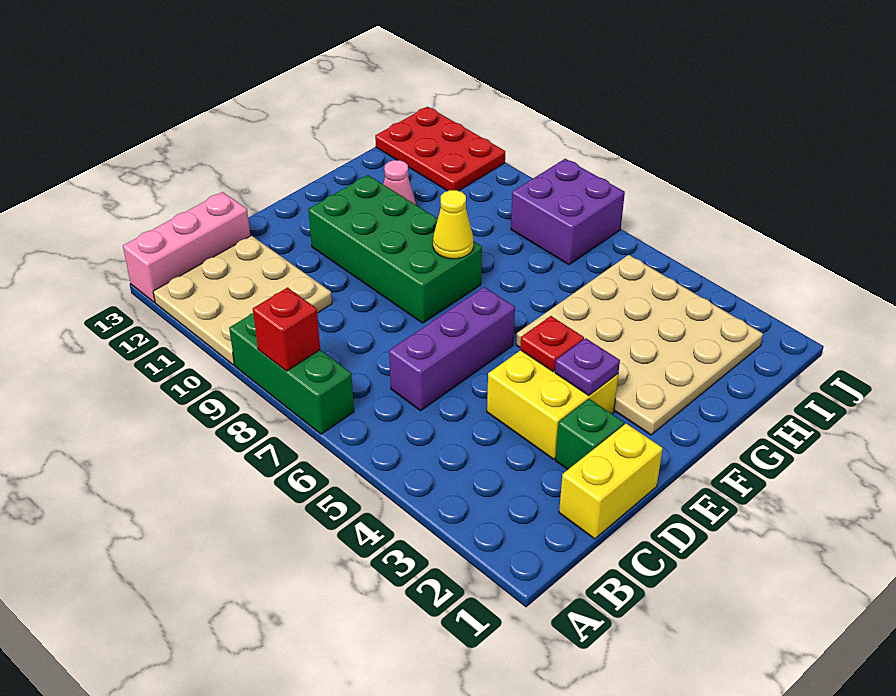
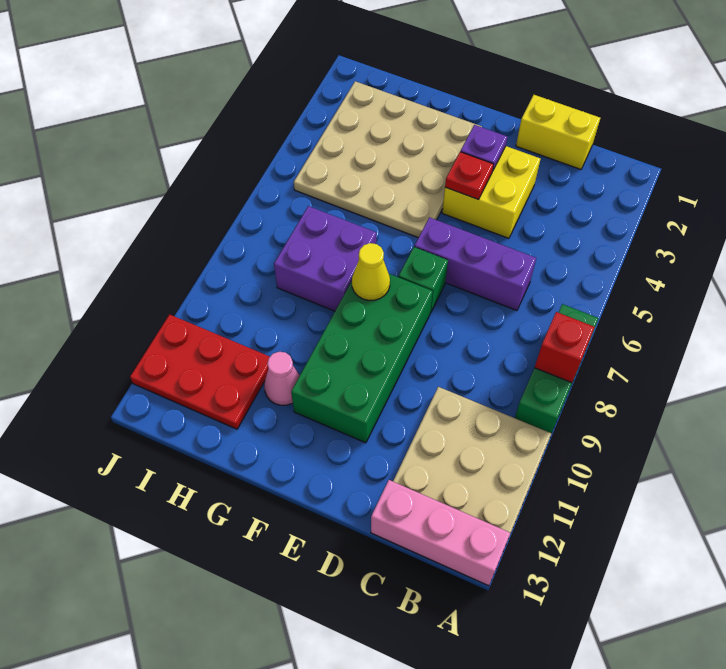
green 1x1 brick [555,399,624,469] -> green 1x1 brick moved to [399,247,448,313]
purple 2x2 brick [511,159,625,265] -> purple 2x2 brick moved to [274,206,376,311]
red 2x3 plate [375,107,505,191] -> red 2x3 plate turned to [130,314,270,429]

